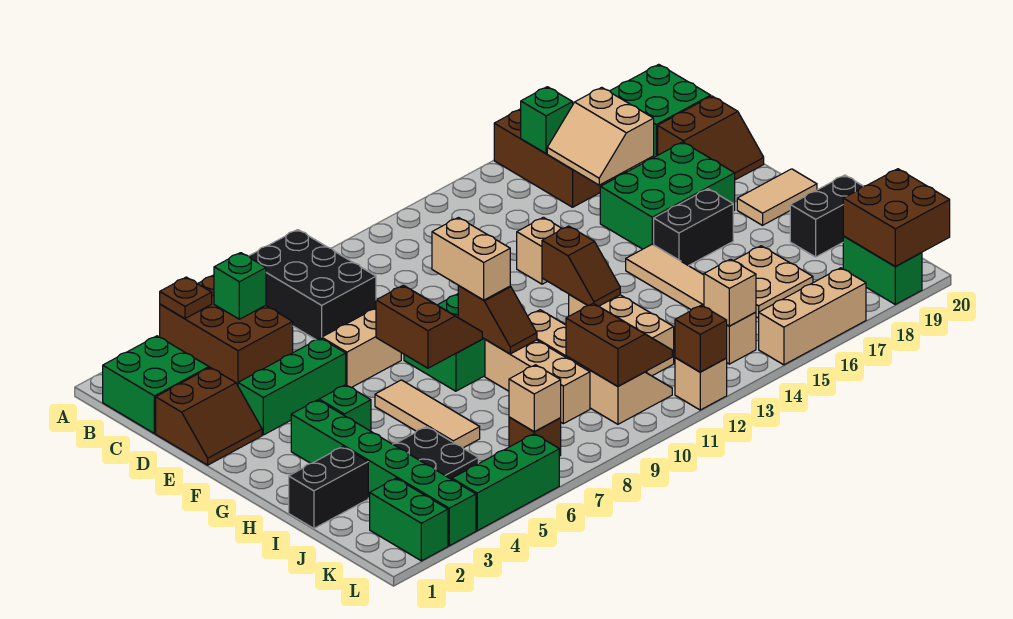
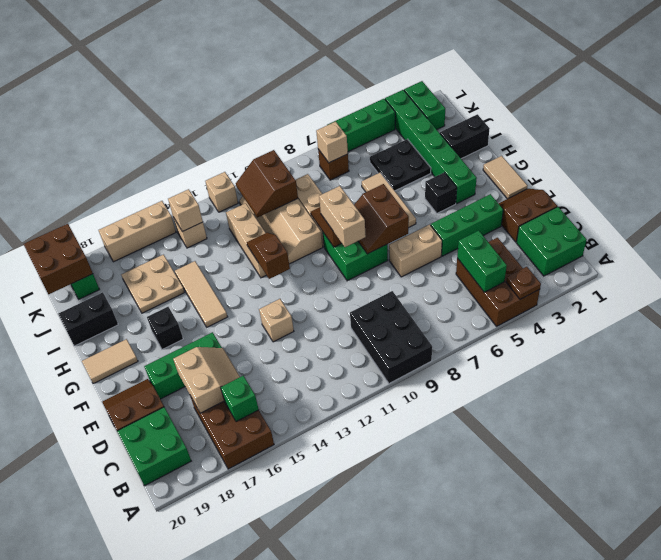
black 2x3 brick [249,230,376,340] -> black 2x3 brick moved to [350,291,432,384]
green 1x1 brick [214,253,266,319] -> green 1x2 brick [457,230,507,292]
green 2x3 brick [600,142,735,249] -> green 1x3 brick [144,332,222,399]
none -> tan 1x2 tile [483,156,527,199]
green 1x1 brick [319,385,371,431] -> black 1x1 brick [425,172,457,213]
black 1x2 brick [654,189,733,266] -> black 1x1 brick [147,307,183,349]
brown 1x1 brick [675,305,727,372] -> none

